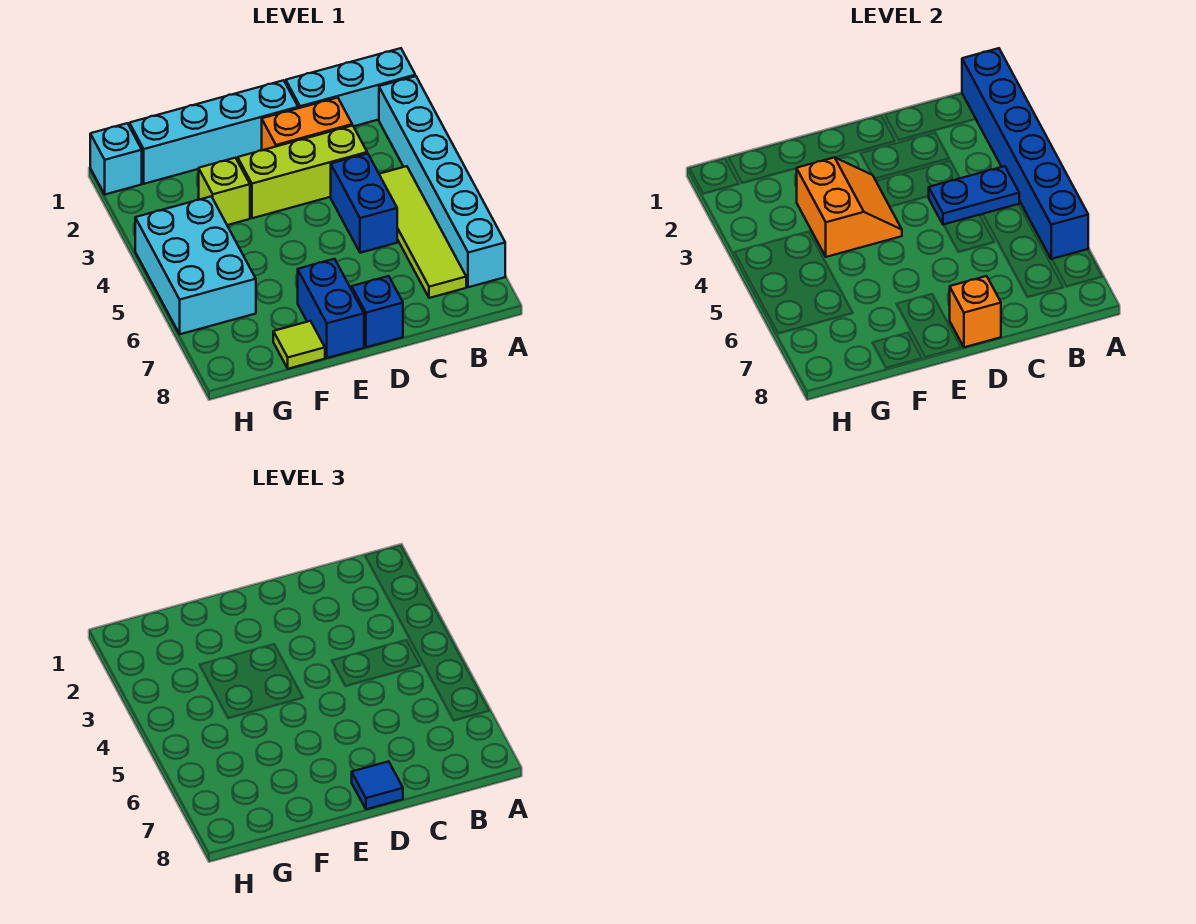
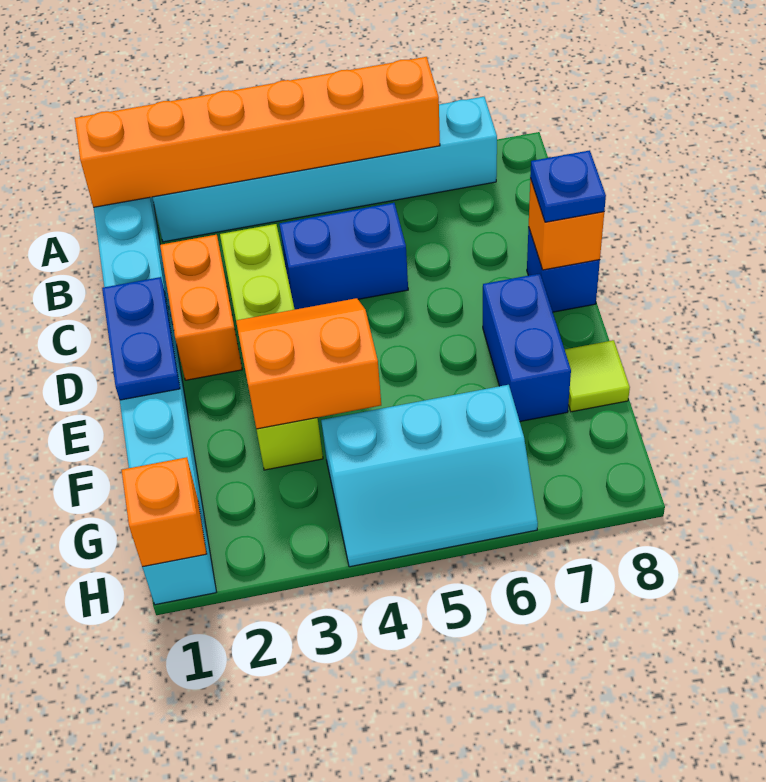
blue 1x6 brick [962,48,1088,259] -> orange 1x6 brick [75,57,440,207]
lime 1x4 tile [379,166,466,298] -> none
blue 1x2 plate [929,166,1019,225] -> blue 1x2 plate moved to [102,277,180,400]
blue 1x1 tile [352,761,403,809] -> blue 1x1 plate [530,150,606,222]
blue 1x2 brick [298,259,364,358] -> blue 1x2 brick turned to [483,274,571,421]
cyan 2x3 brick [135,196,256,334] -> cyan 2x3 slope [321,385,538,567]
none -> orange 1x1 brick [122,457,207,567]

